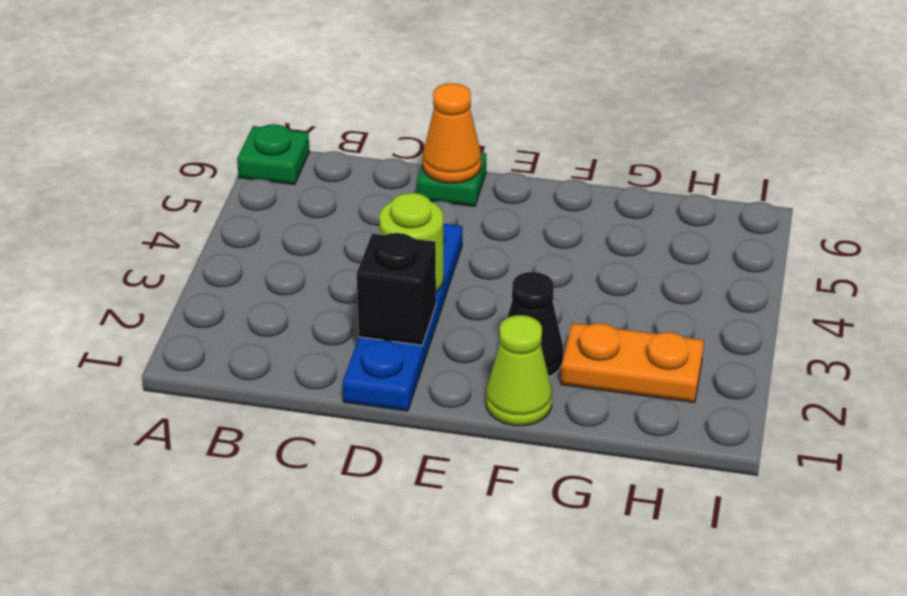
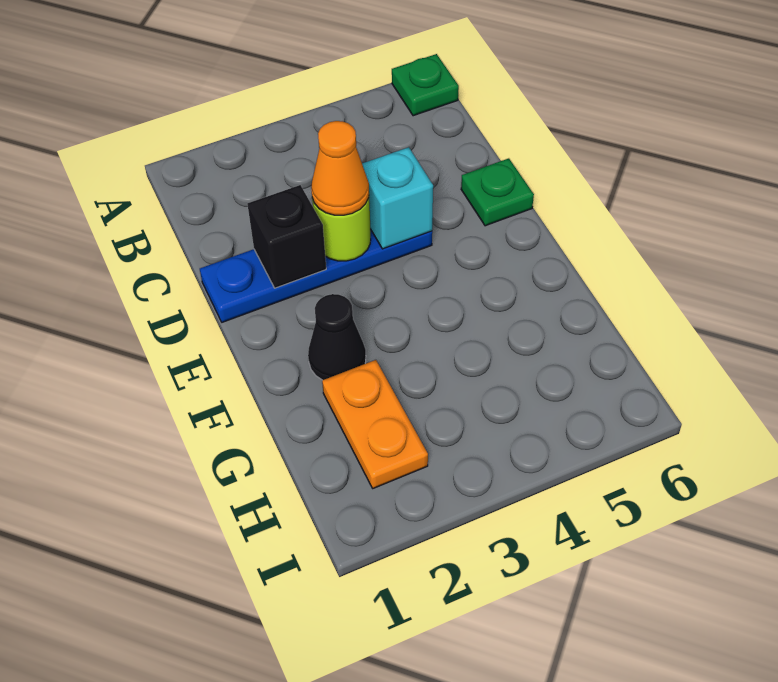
none -> cyan 1x1 brick [362,147,433,249]
orange 1x1 cone [423,83,481,183] -> orange 1x1 cone moved to [311,121,369,215]
lime 1x1 cone [486,315,552,426] -> none

